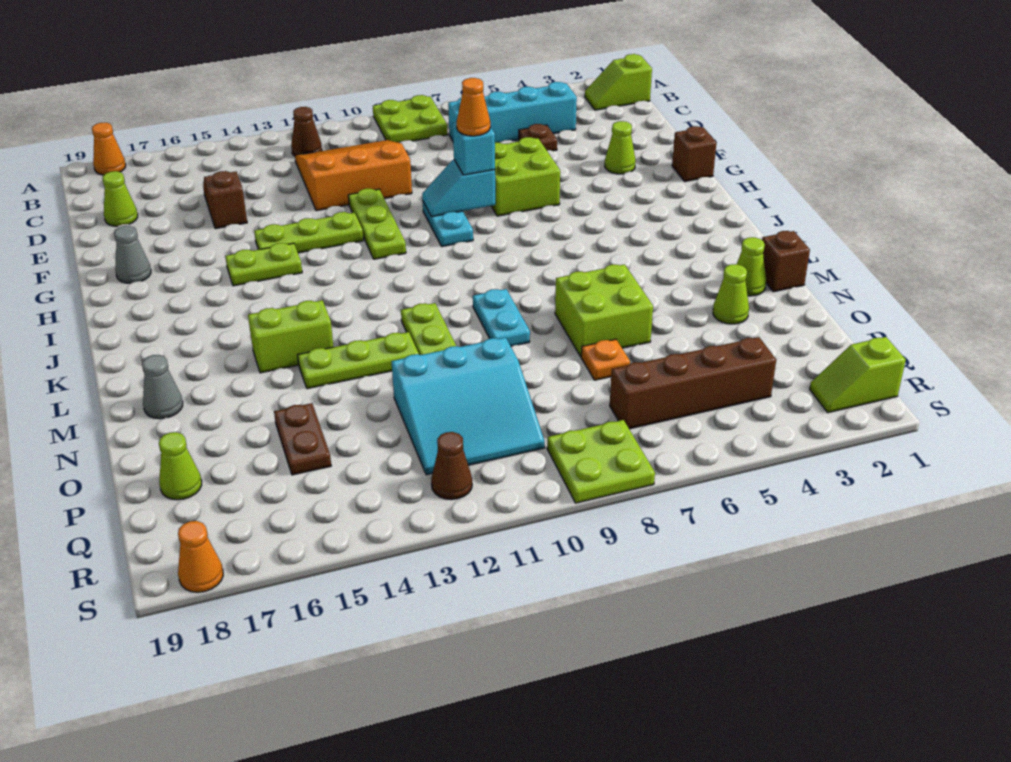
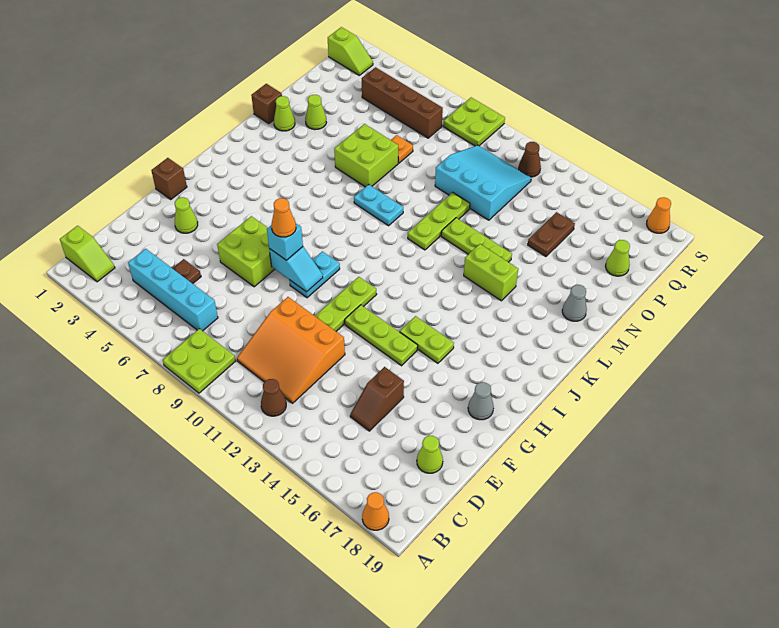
cyan 1x2 plate [473,289,530,346] -> cyan 1x2 plate turned to [354,185,403,226]

